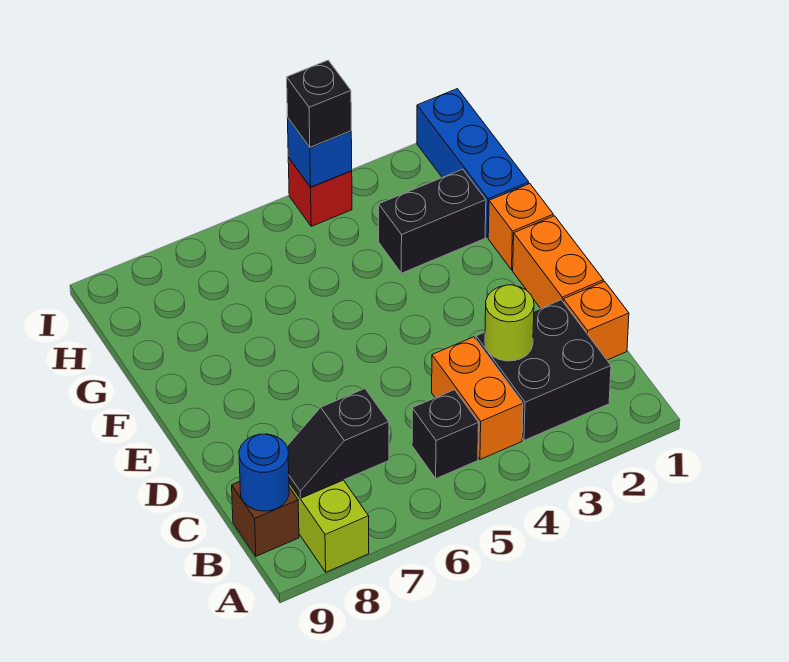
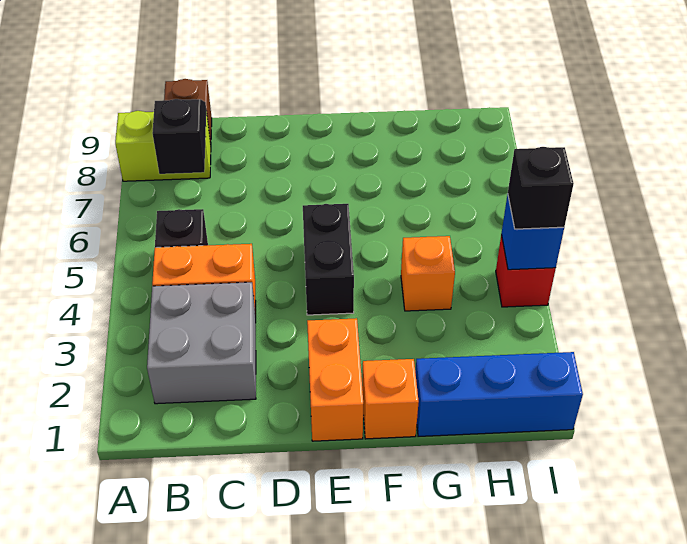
black 2x2 brick [476,300,611,440] -> grey 2x2 brick [147,282,256,404]
blue 1x1 round brick [239,434,289,511] -> none
orange 1x1 brick [563,281,629,360] -> orange 1x1 brick moved to [401,236,455,311]
lime 1x1 round brick [485,285,534,361] -> none
orange 1x2 brick [513,216,604,308] -> orange 1x2 brick turned to [307,318,363,441]
black 1x2 brick [379,169,486,273] -> black 1x2 brick moved to [303,204,354,315]

